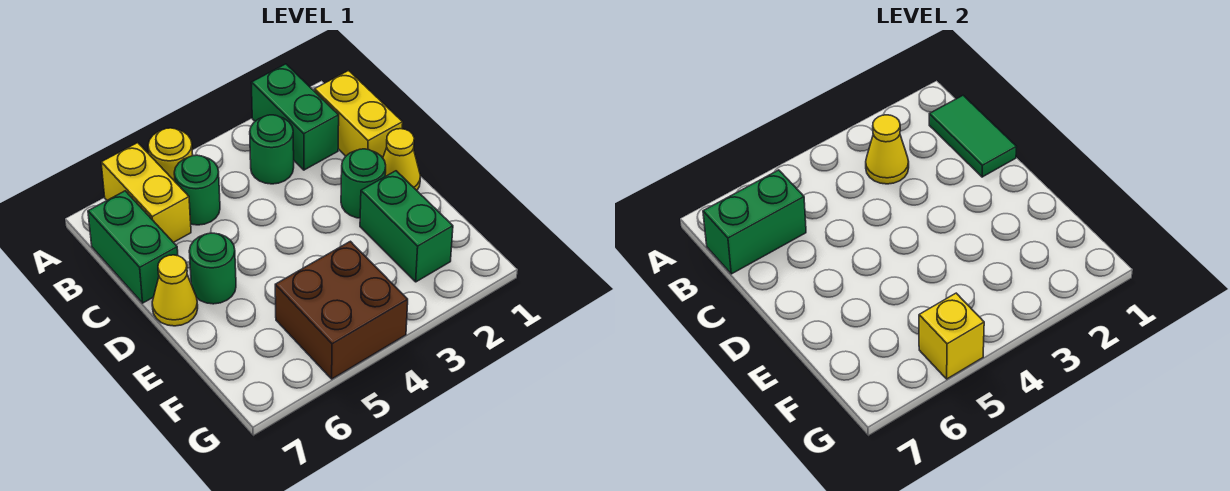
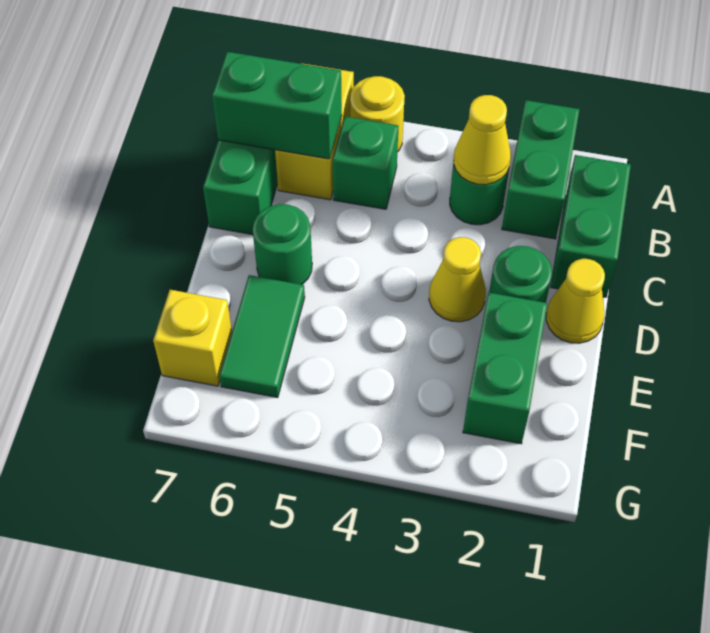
yellow 1x2 brick [314,71,403,158] -> green 1x2 brick [551,155,631,297]
green 1x2 tile [929,96,1016,177] -> green 1x2 tile moved to [219,275,305,398]
green 1x1 round brick [174,155,220,225] -> green 1x1 brick [333,117,398,209]
yellow 1x1 cone [152,255,198,326] -> yellow 1x1 cone moved to [429,237,486,322]
brown 2x2 brick [275,241,408,379] -> none
yellow 1x1 brick [919,293,984,379] -> yellow 1x1 brick moved to [153,290,232,386]

